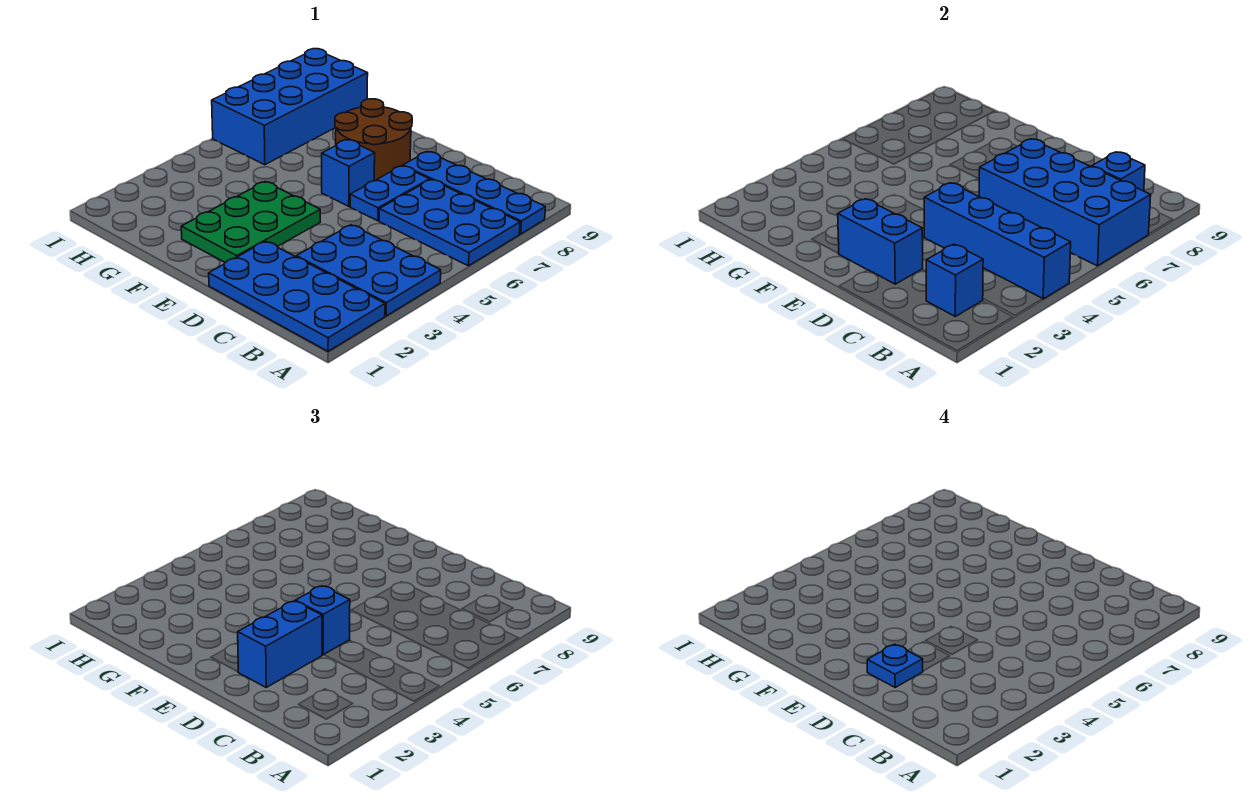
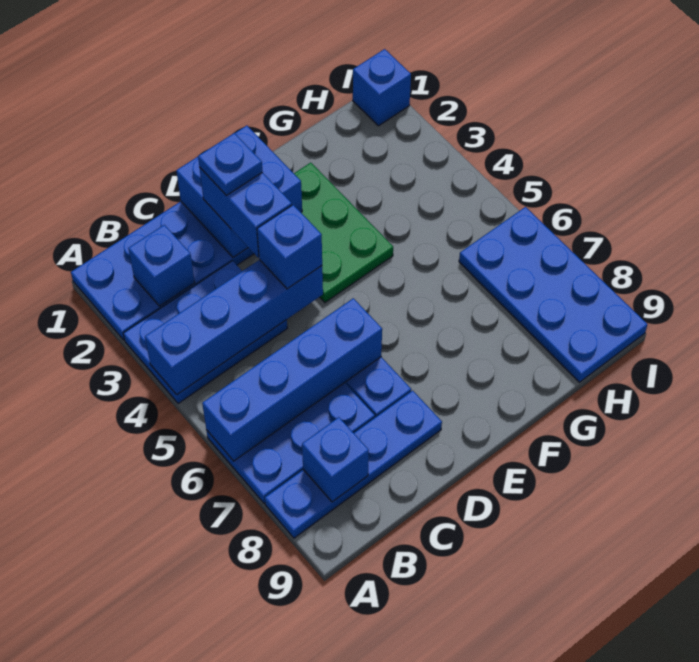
blue 2x4 brick [979,139,1151,266] -> blue 1x4 brick [202,298,382,461]
blue 1x2 brick [838,199,923,284] -> blue 2x2 brick [176,126,302,257]
blue 1x1 brick [322,140,375,206] -> blue 1x1 brick moved to [353,49,411,126]
brown 2x2 round brick [335,99,412,181] -> none
blue 2x4 brick [212,49,368,165] -> blue 2x4 plate [459,207,648,382]

